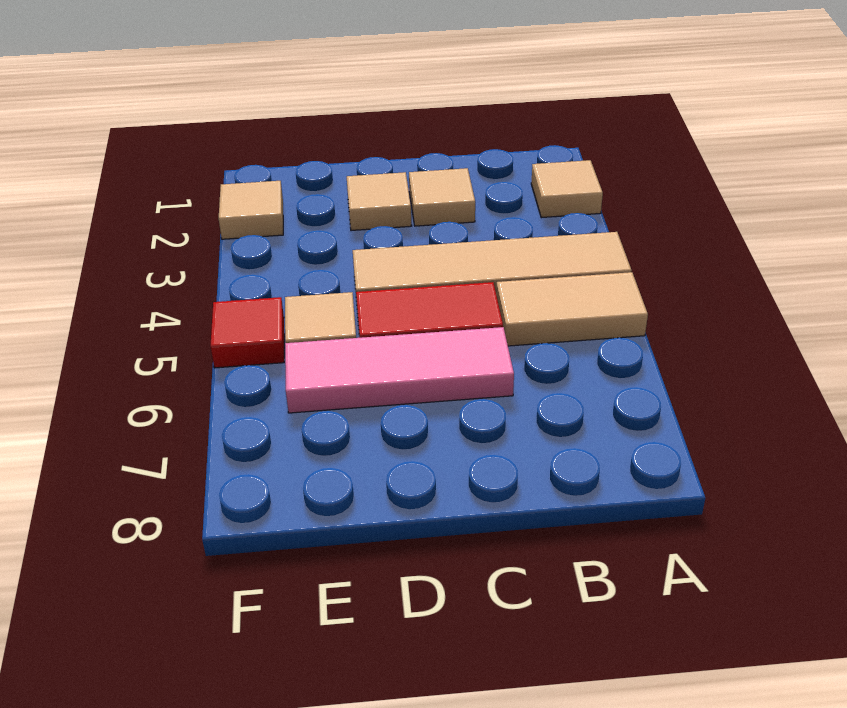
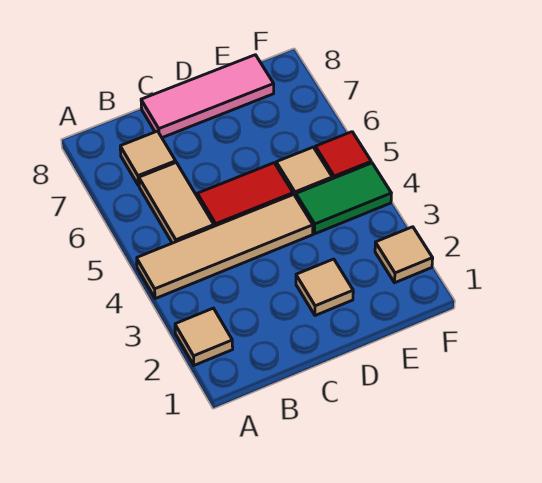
tan 1x2 tile [496,272,648,346] -> tan 1x2 tile turned to [139,162,214,243]
tan 1x1 tile [409,168,475,226] -> tan 1x1 tile moved to [120,131,176,186]
pink 1x3 tile [285,327,514,413] -> pink 1x3 tile moved to [141,55,274,138]
none -> green 1x2 tile [296,163,391,234]

